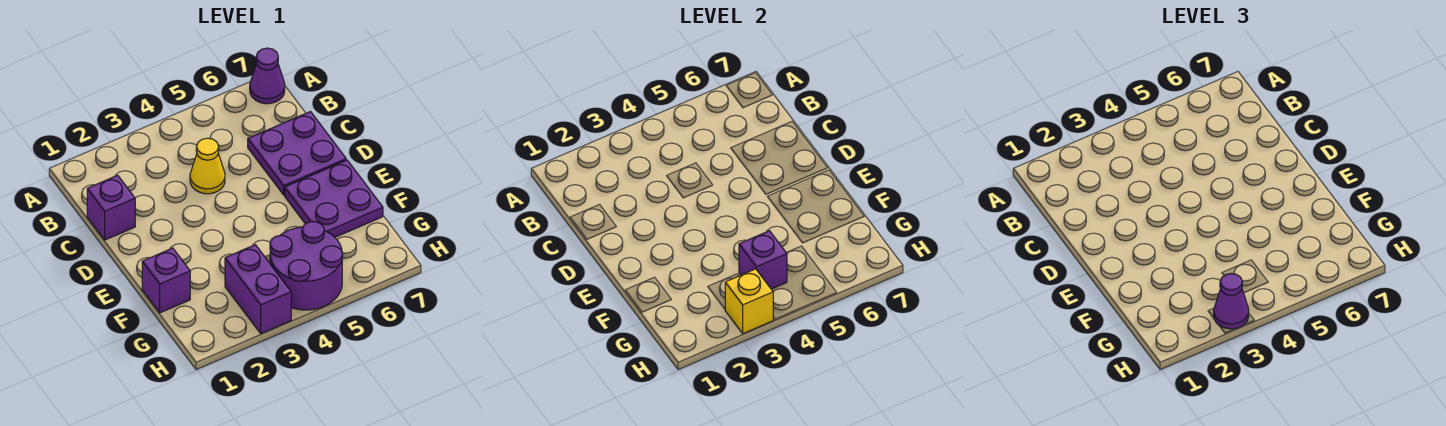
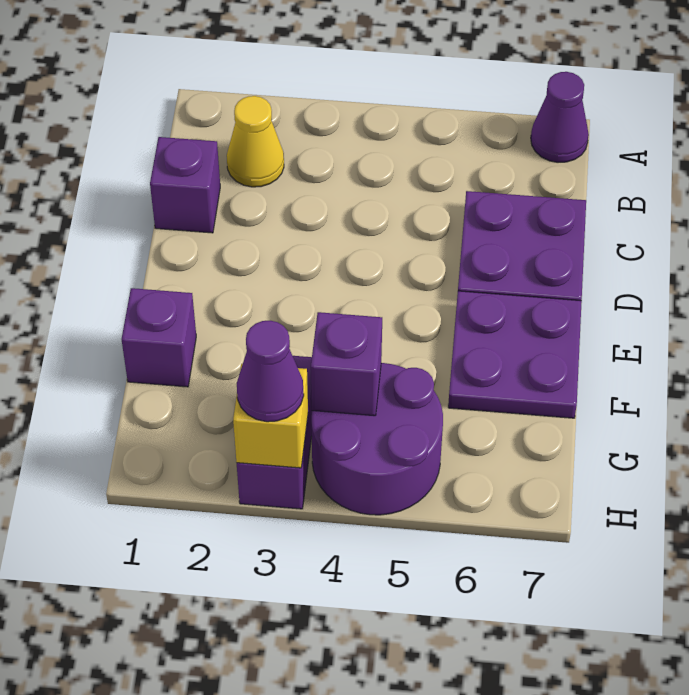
yellow 1x1 cone [190,138,225,194] -> yellow 1x1 cone moved to [227,96,284,187]

